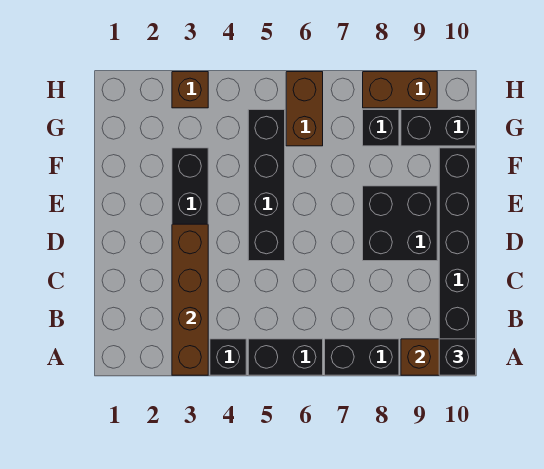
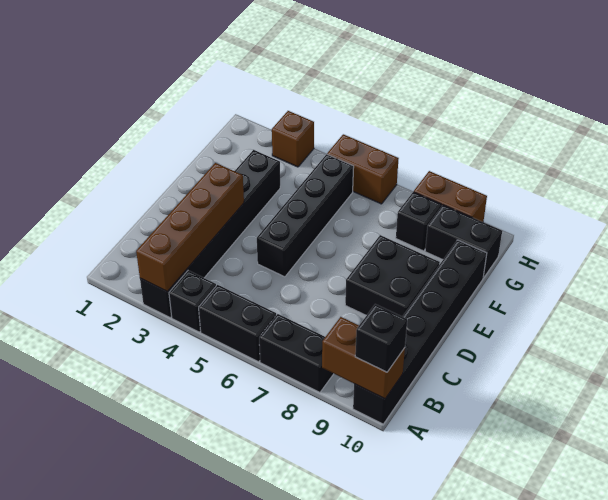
brown 1x2 brick [286,72,323,146] -> brown 1x2 brick turned to [327,134,399,204]

